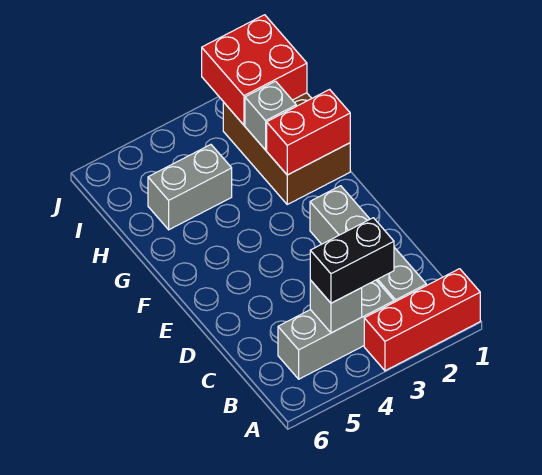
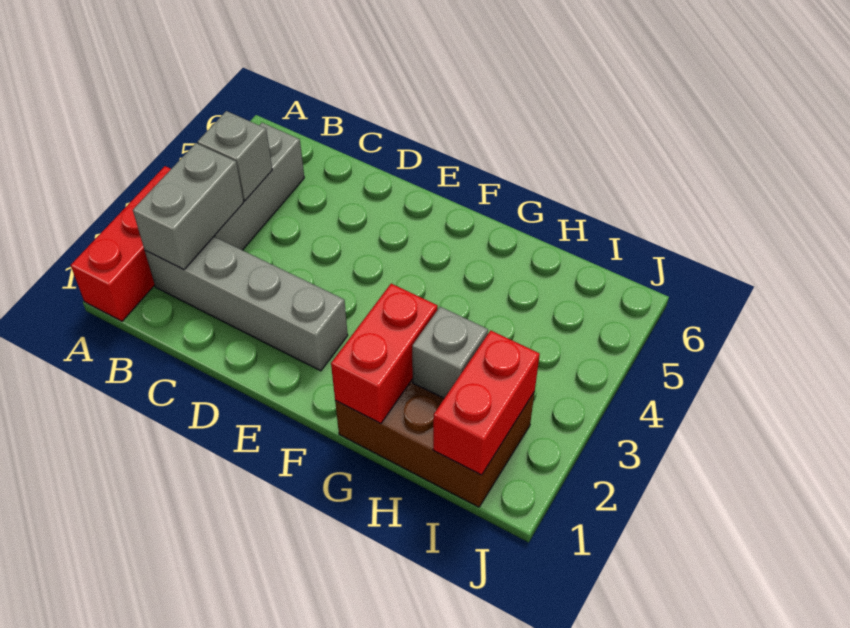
black 1x2 brick [310,218,394,303] -> none
grey 1x2 brick [148,145,232,230] -> grey 1x2 brick moved to [133,143,244,270]
red 2x2 brick [202,15,307,125] -> red 1x2 brick [433,330,540,475]

